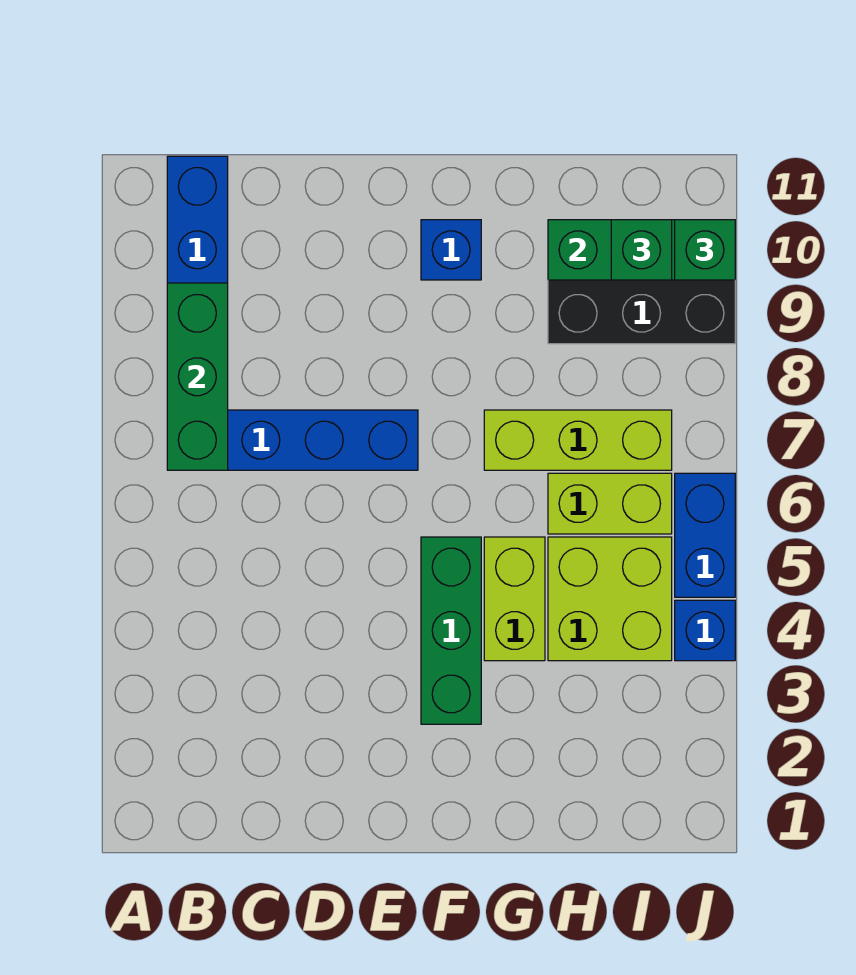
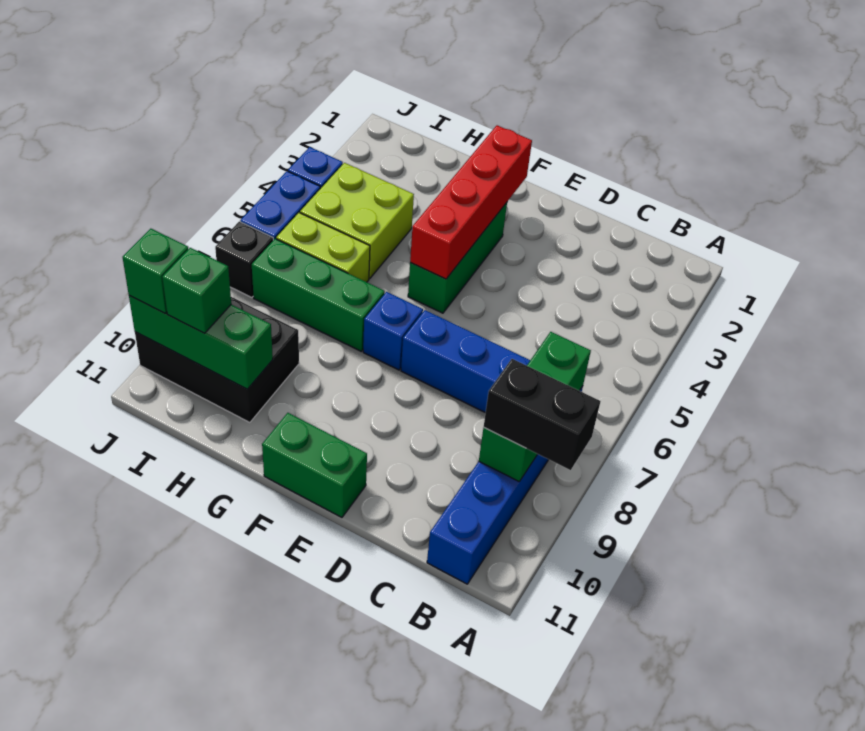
none -> black 1x2 brick [484,359,600,470]
none -> green 1x2 brick [262,413,367,517]
none -> red 1x4 brick [410,125,532,279]
blue 1x1 brick [421,220,481,280] -> blue 1x1 brick moved to [363,292,423,370]
lime 1x2 brick [484,537,545,661] -> none
lime 1x3 brick [484,410,672,470] -> green 1x3 brick [252,239,385,351]
none -> black 1x1 brick [215,222,273,298]

